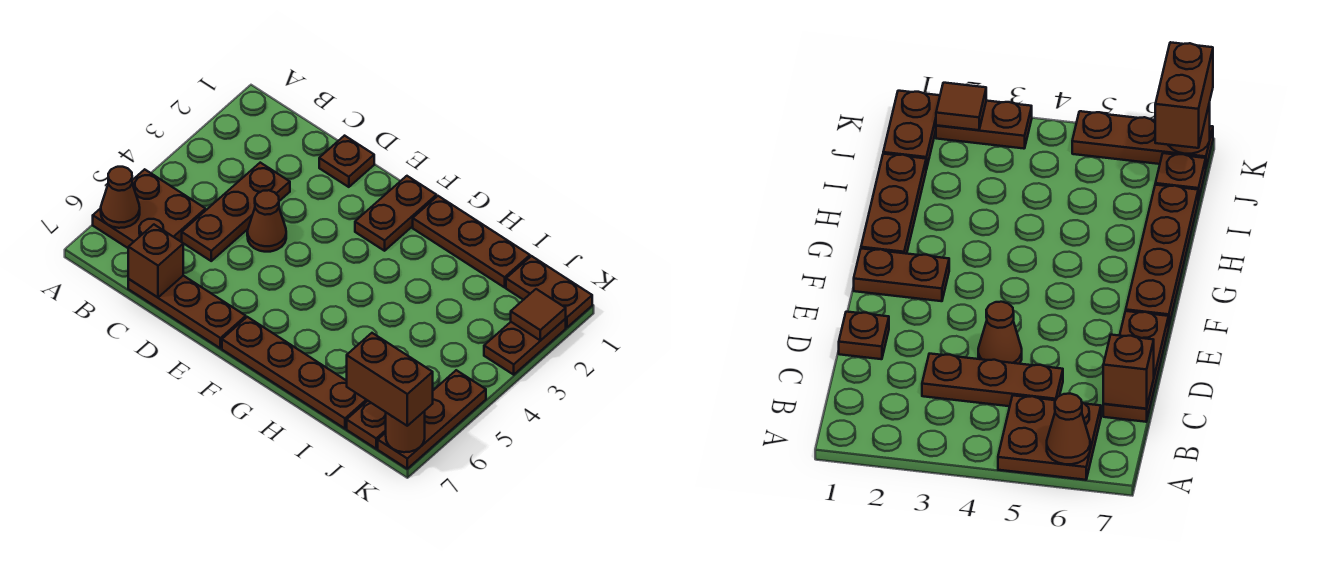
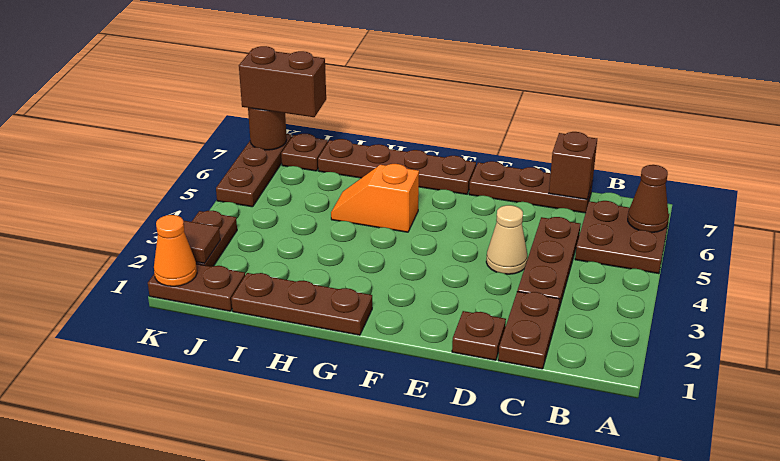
brown 1x1 cone [247,190,286,252] -> tan 1x1 cone [486,205,527,274]
brown 1x2 plate [355,176,436,251] -> brown 1x2 plate moved to [498,292,560,369]
none -> orange 1x2 slope [331,164,419,232]
none -> orange 1x1 cone [154,215,197,286]

